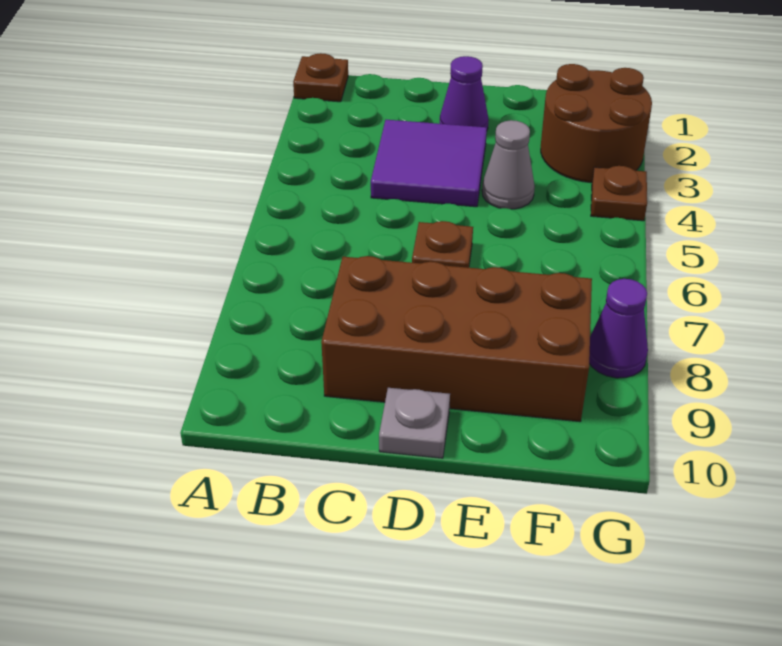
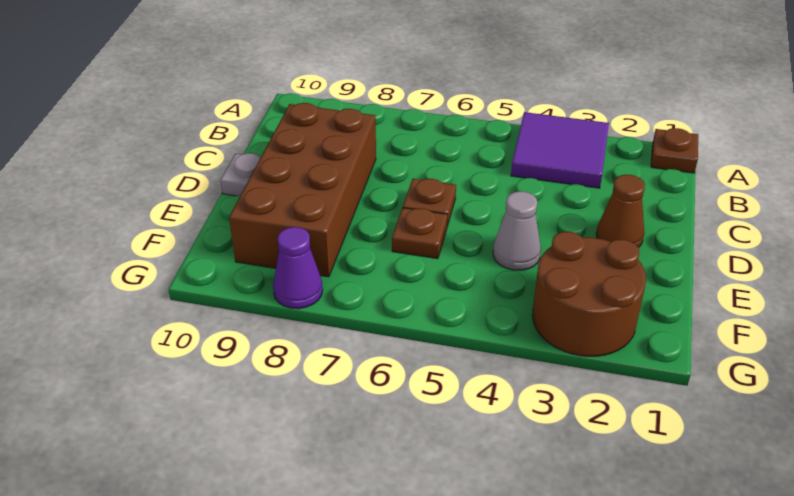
purple 2x2 tile [371,120,487,207] -> purple 2x2 tile moved to [511,112,609,188]
purple 1x1 cone [440,56,489,130] -> brown 1x1 cone [596,175,645,248]
brown 1x1 plate [591,166,647,221] -> brown 1x1 plate moved to [392,208,447,259]

